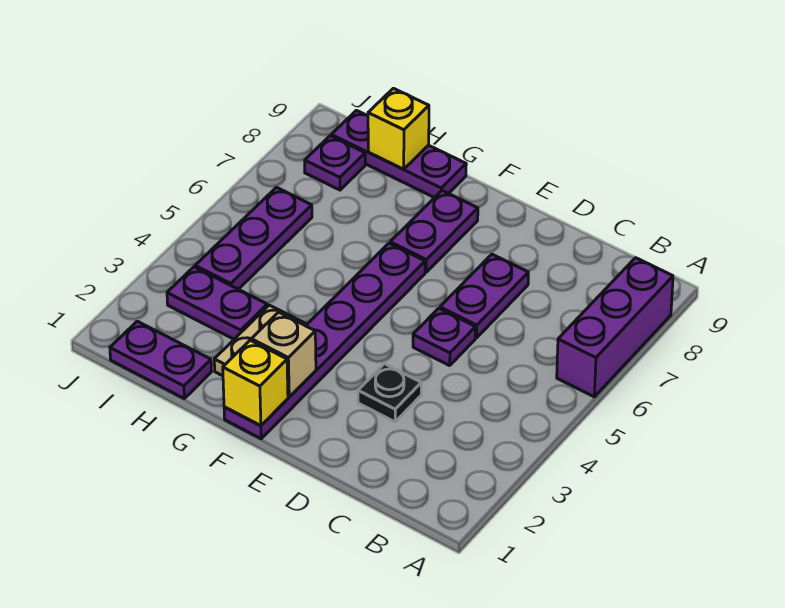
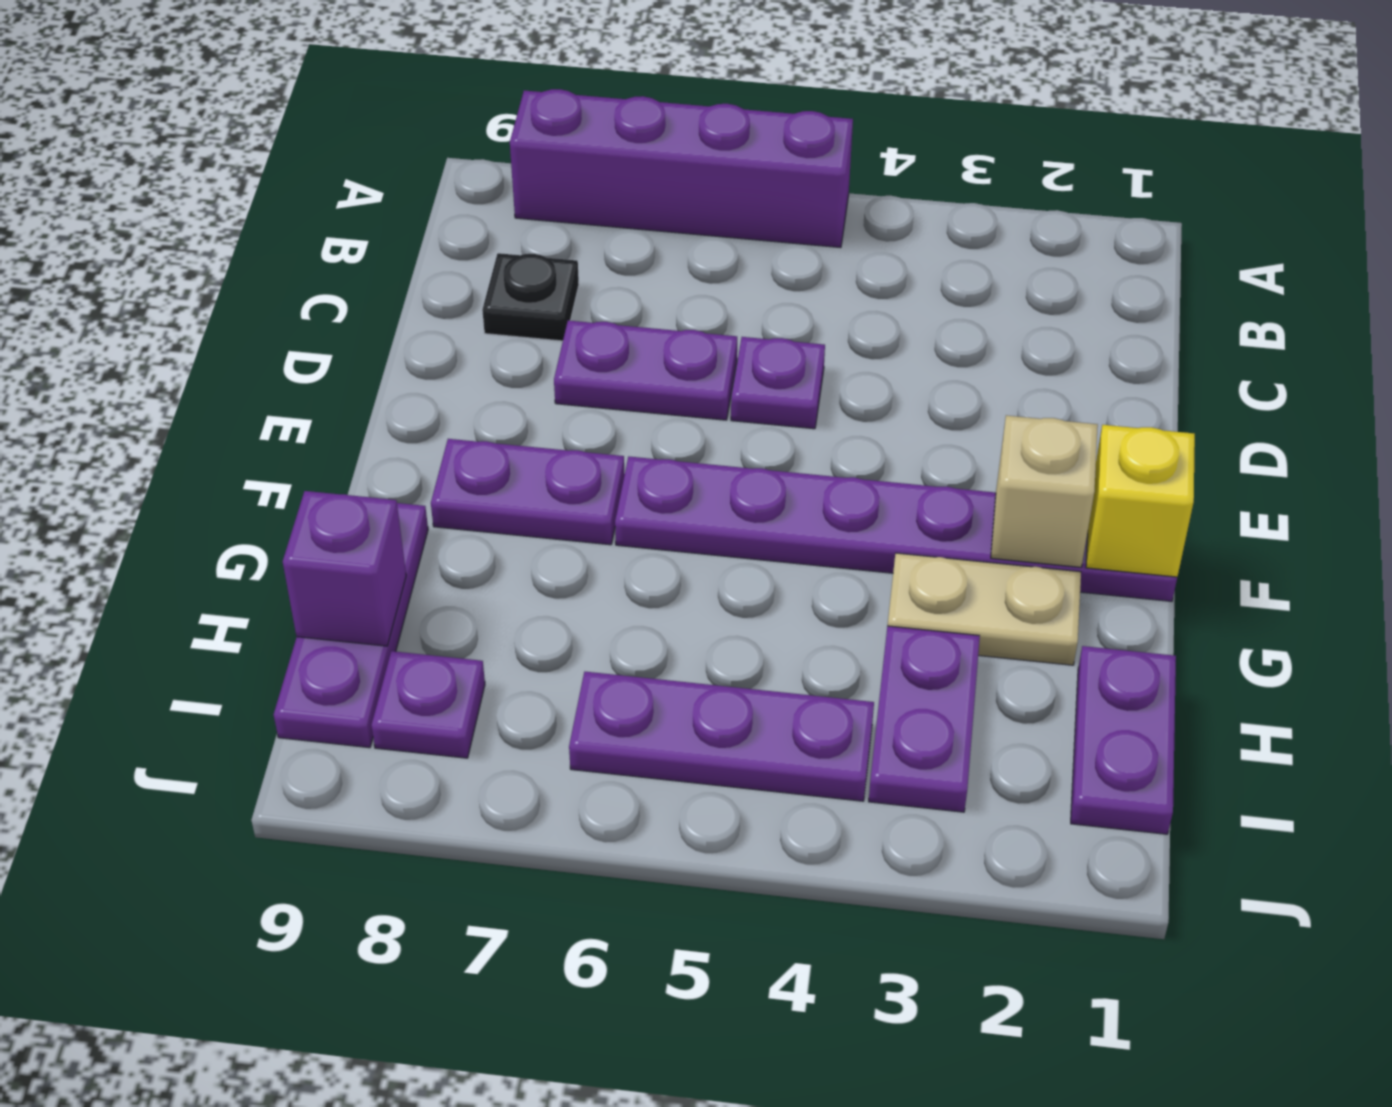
purple 1x3 brick [557,258,673,397] -> purple 1x4 brick [510,89,853,248]
black 1x1 plate [358,364,421,422] -> black 1x1 plate moved to [482,253,579,341]
yellow 1x1 brick [368,88,429,169] -> purple 1x1 brick [283,491,406,646]

